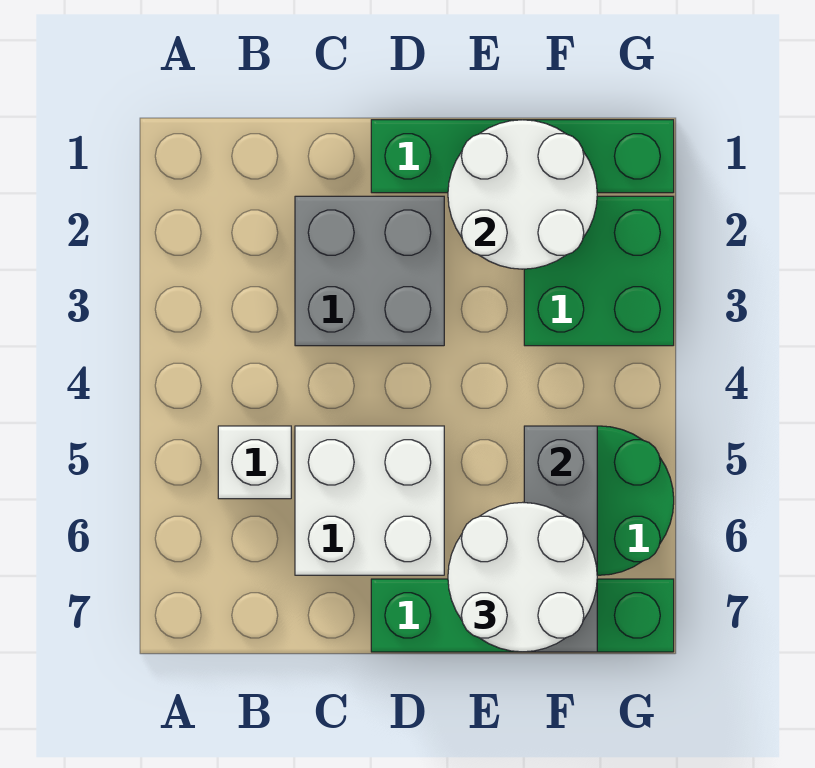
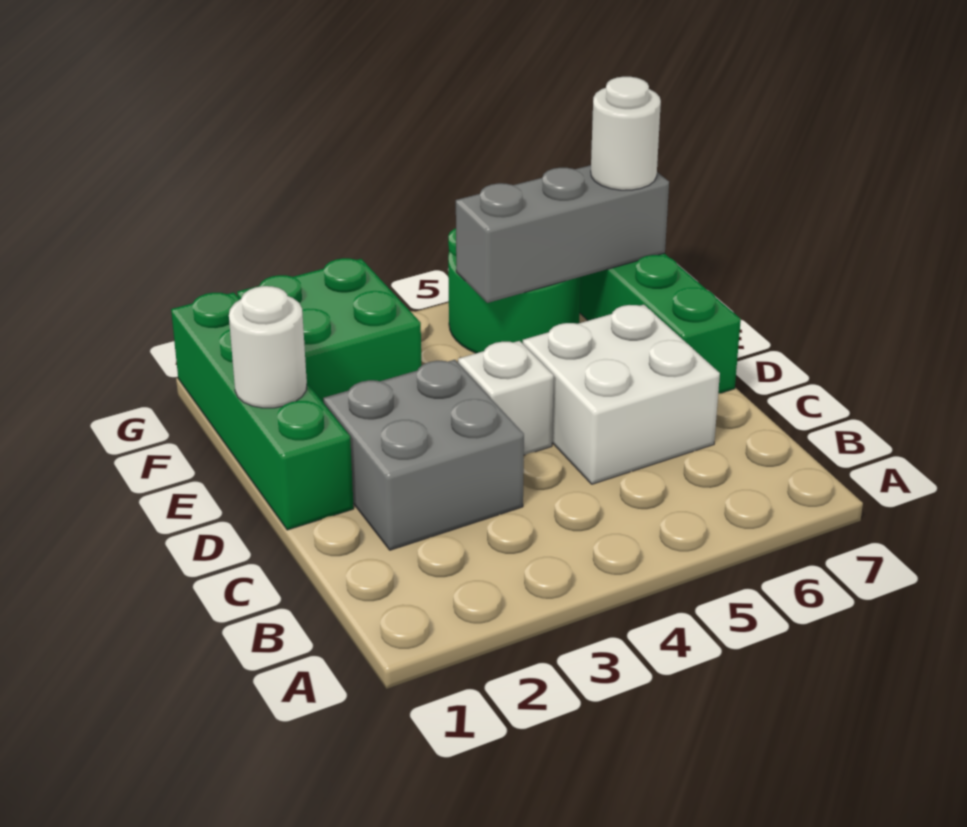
white 1x1 brick [218,426,291,499] -> white 1x1 brick moved to [458,341,554,455]
white 2x2 round brick [448,120,597,269] -> white 1x1 round brick [229,286,307,408]
white 2x2 round brick [448,502,597,652] -> white 1x1 round brick [591,77,661,190]

